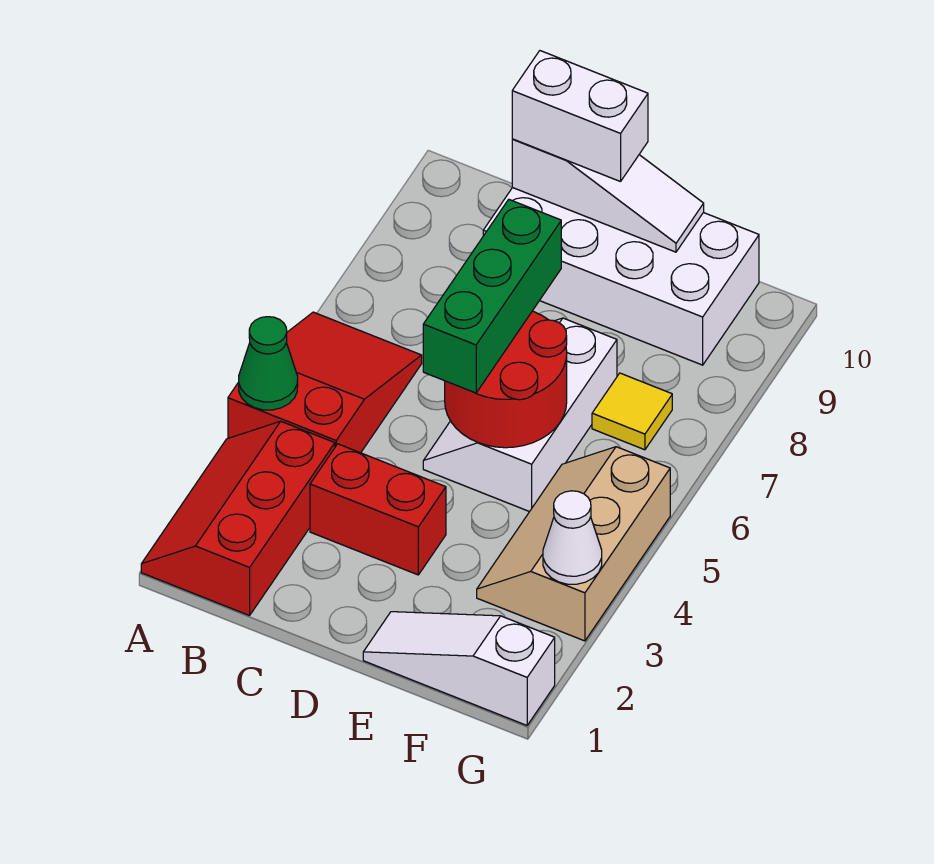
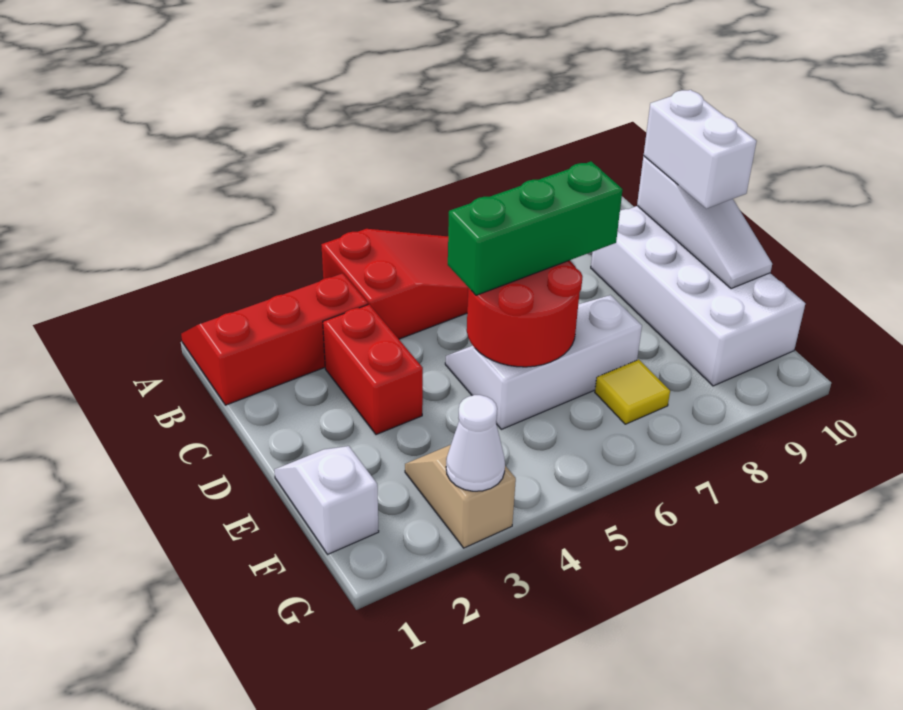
green 1x1 cone [239,317,298,410] -> none
white 1x3 slope [363,612,555,725] -> white 1x2 slope [274,446,379,554]
tan 2x3 slope [477,447,670,641] -> tan 1x2 slope [405,445,516,548]

